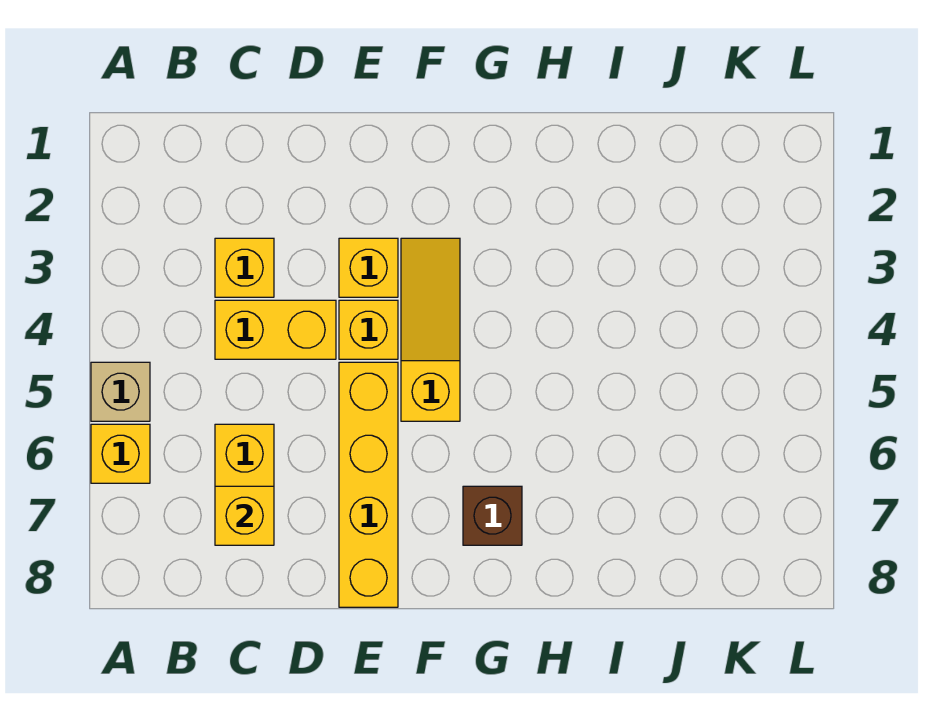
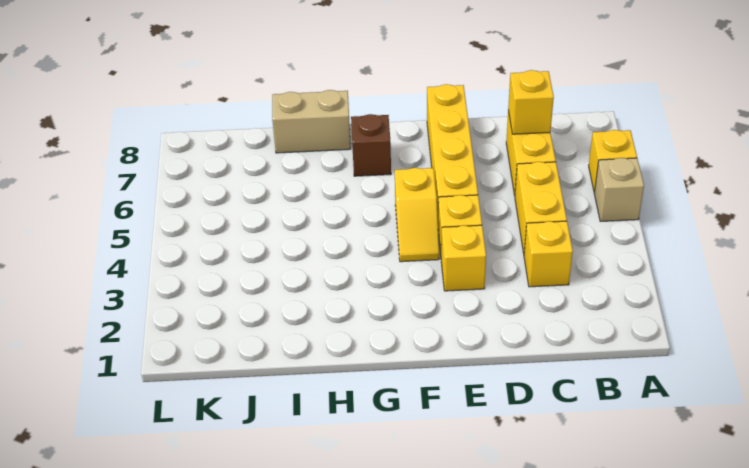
yellow 1x2 brick [215,300,336,359] -> yellow 1x2 brick turned to [515,162,567,253]
yellow 1x3 slope [401,238,460,421] -> yellow 1x2 slope [395,168,439,262]
none -> tan 1x2 brick [272,90,351,153]

